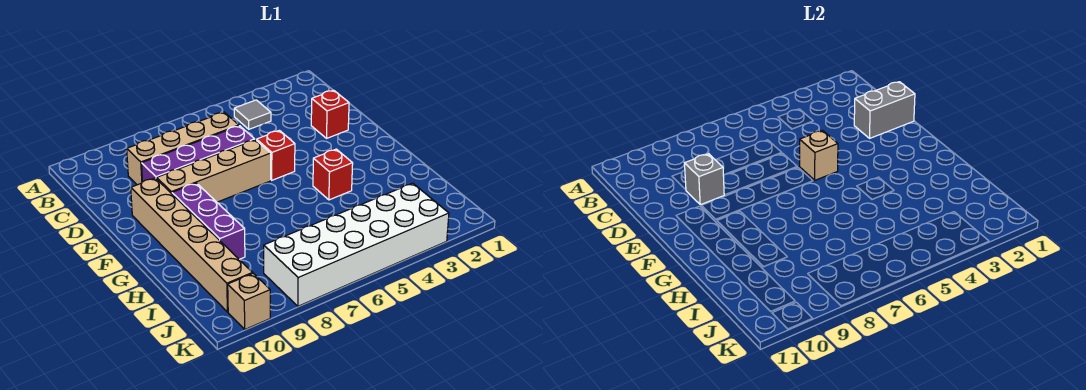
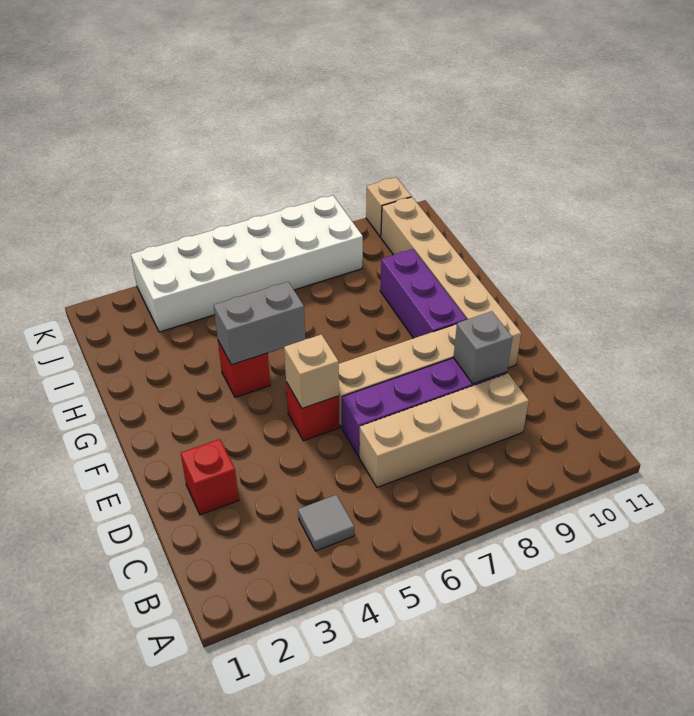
grey 1x2 brick [854,82,915,138] -> grey 1x2 brick moved to [214,282,305,365]

